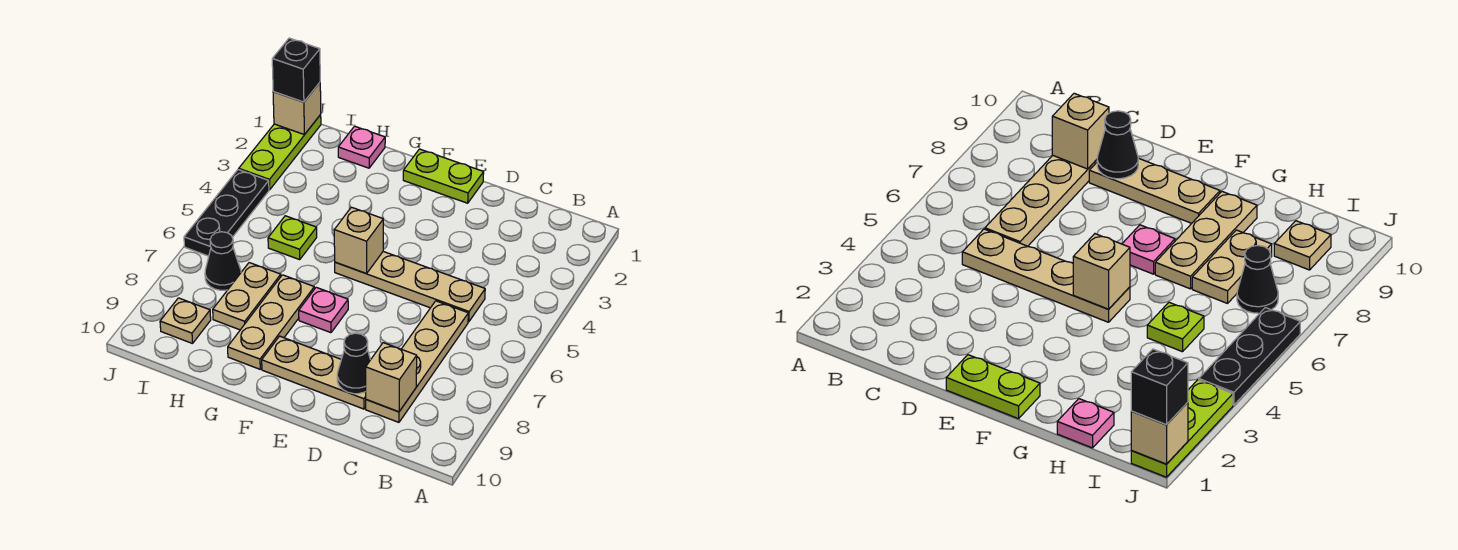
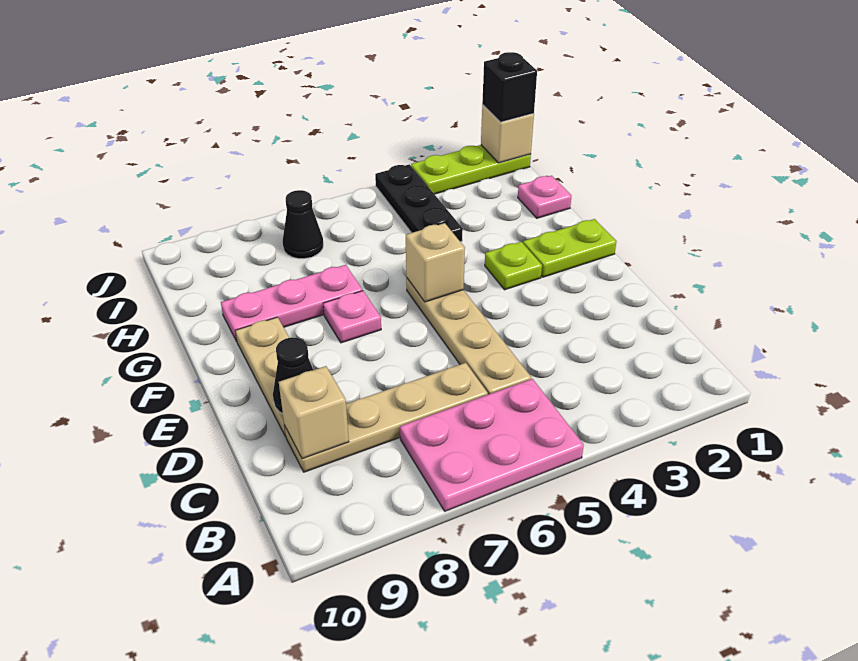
none -> pink 2x3 plate [400,379,584,511]
lime 1x2 plate [403,149,484,203] -> lime 1x2 plate turned to [523,219,617,277]
tan 1x3 plate [228,275,314,369] -> pink 1x3 plate [221,265,363,341]
lime 1x1 plate [268,216,317,260] -> lime 1x1 plate moved to [485,242,542,290]
tan 1x2 plate [213,263,281,330] -> none
tan 1x1 plate [160,298,211,344] -> none
black 1x3 plate [184,170,269,256] -> black 1x3 plate turned to [375,164,463,242]

